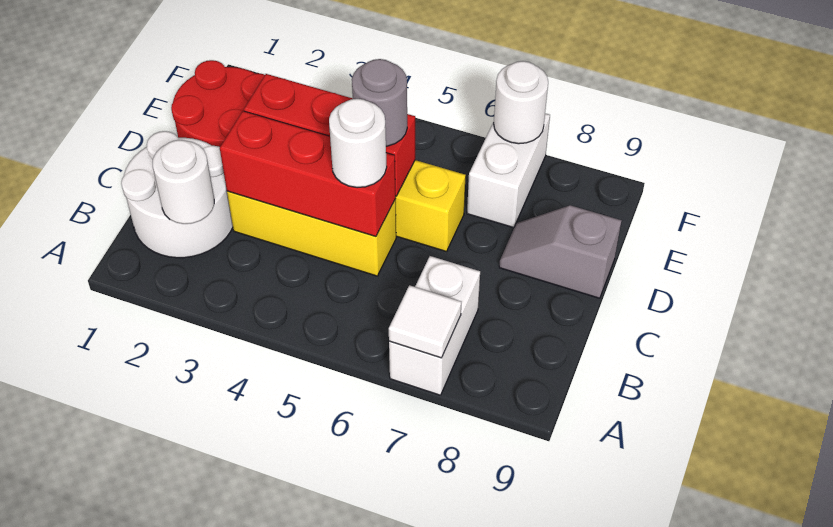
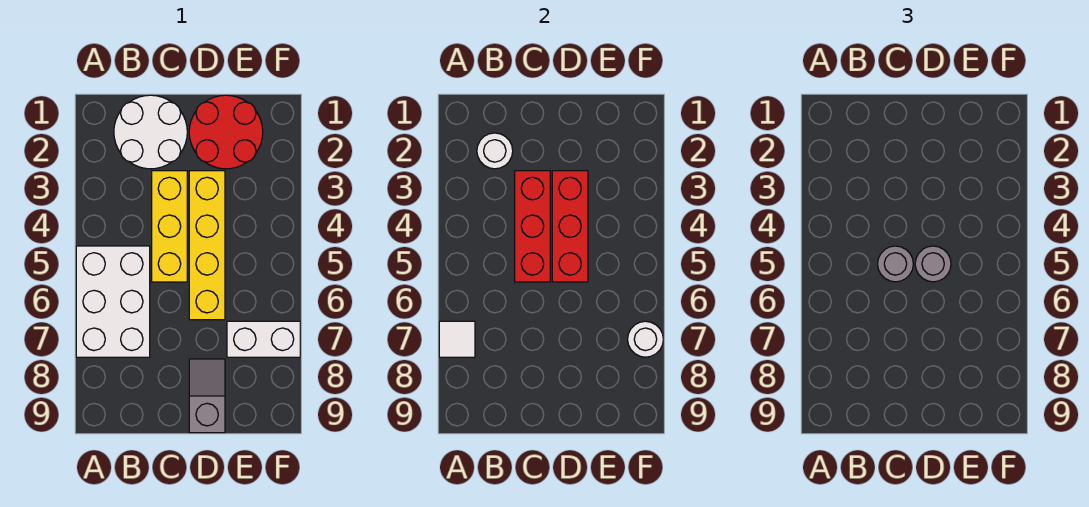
white 1x2 brick [389,256,480,395] -> white 2x3 brick [76,246,150,357]
white 1x1 round brick [329,99,387,188] -> grey 1x1 round brick [878,246,913,282]

